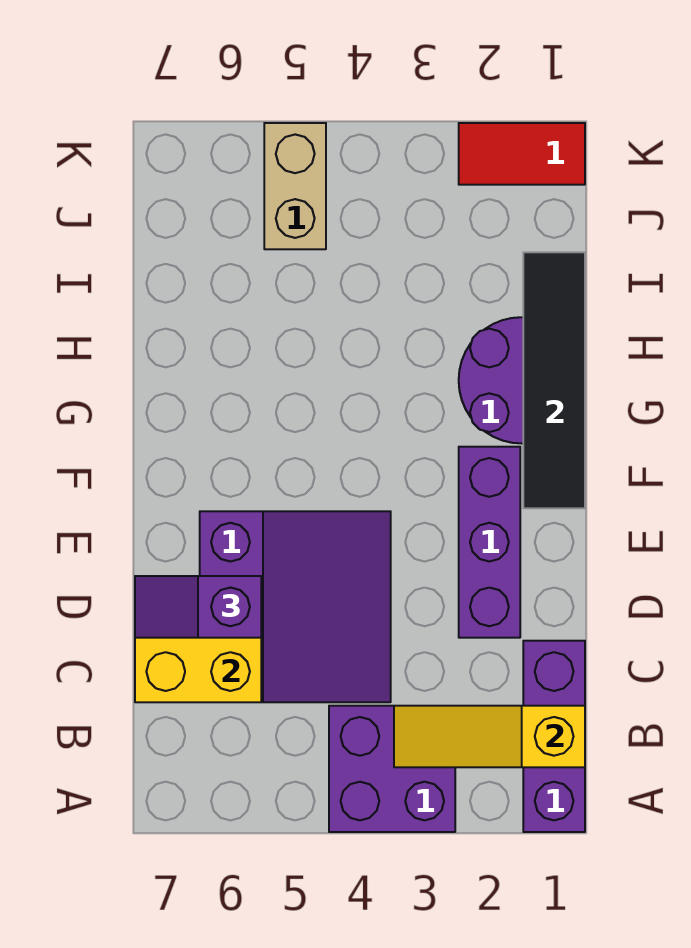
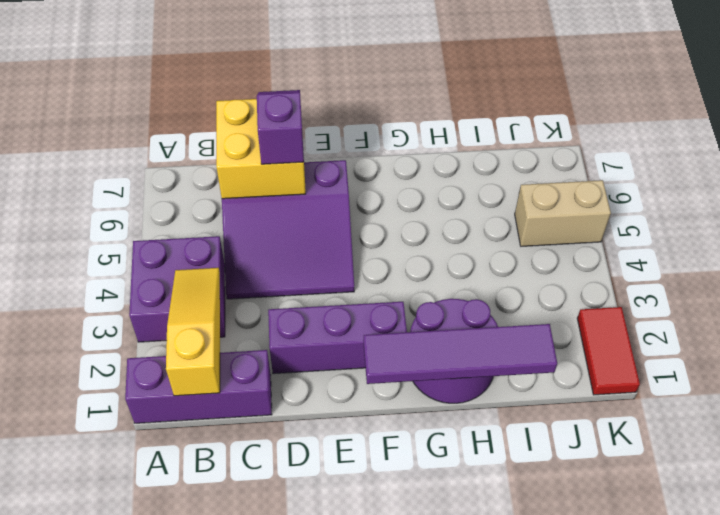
black 1x4 tile [523,252,585,508] -> purple 1x4 tile [364,324,557,384]

